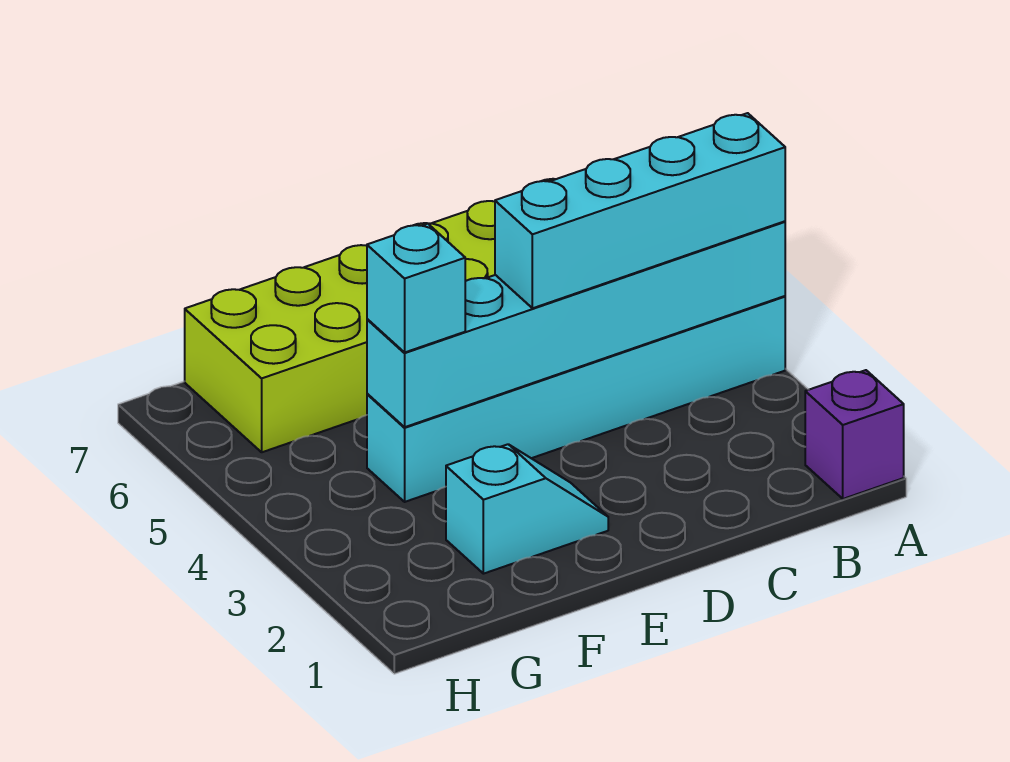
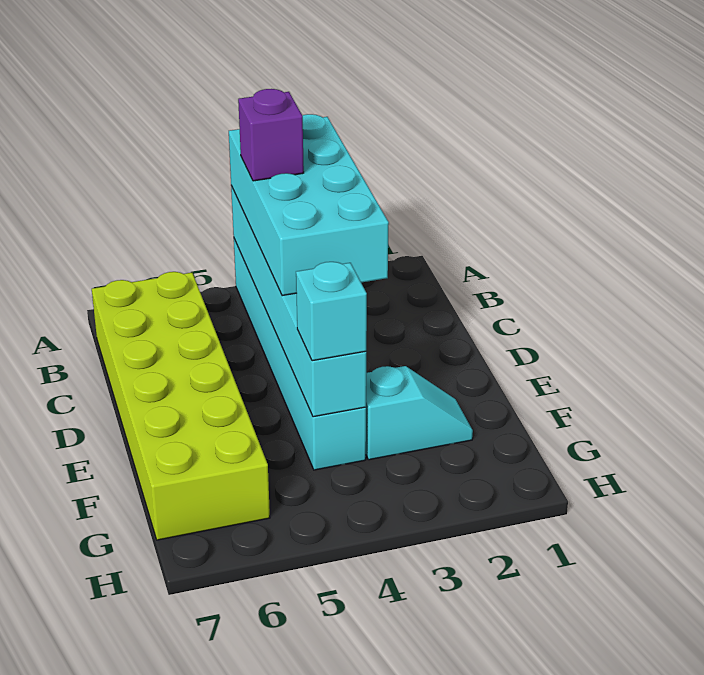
purple 1x1 brick [805,370,904,499] -> purple 1x1 brick moved to [238,89,304,181]
cyan 1x4 brick [495,113,785,308] -> cyan 2x4 brick [229,114,389,296]
cyan 1x2 slope [446,444,608,574] -> cyan 1x2 slope turned to [366,366,473,460]

